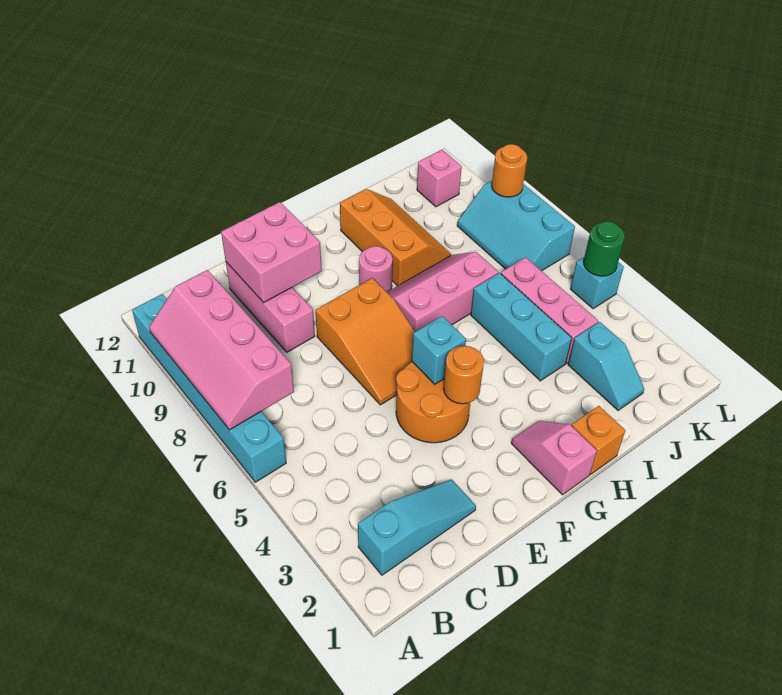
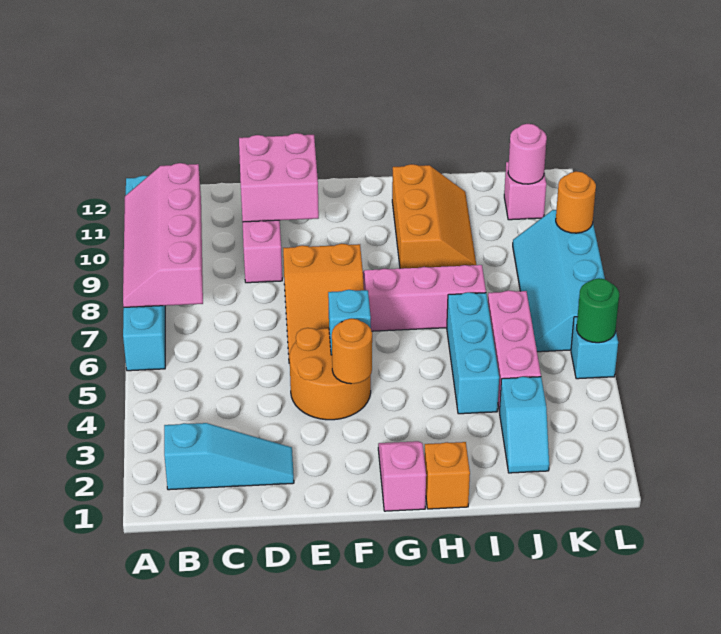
pink 1x1 round brick [359,246,393,292] -> pink 1x1 round brick moved to [508,124,547,184]
cyan 2x3 slope [457,181,575,271] -> cyan 2x4 slope [513,210,605,352]

